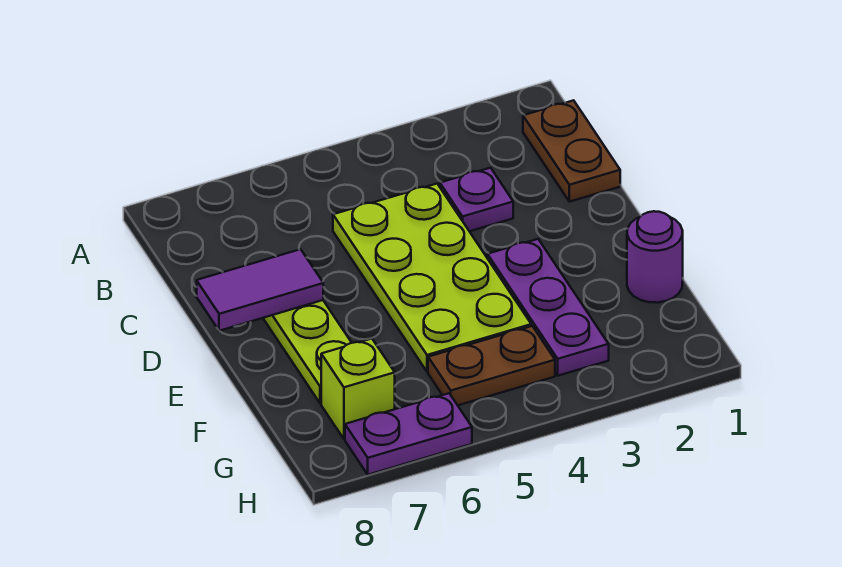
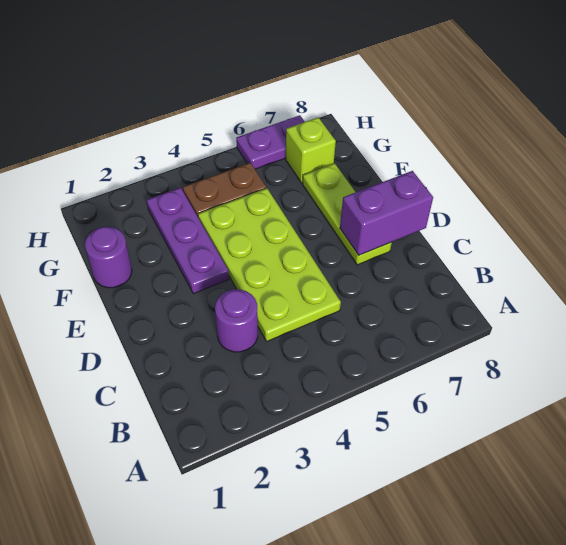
brown 1x2 plate [523,100,620,202] -> none
purple 1x1 plate [440,168,513,231] -> purple 1x1 round brick [215,289,258,352]
purple 1x2 tile [197,249,323,331] -> purple 1x2 brick [340,171,433,255]

